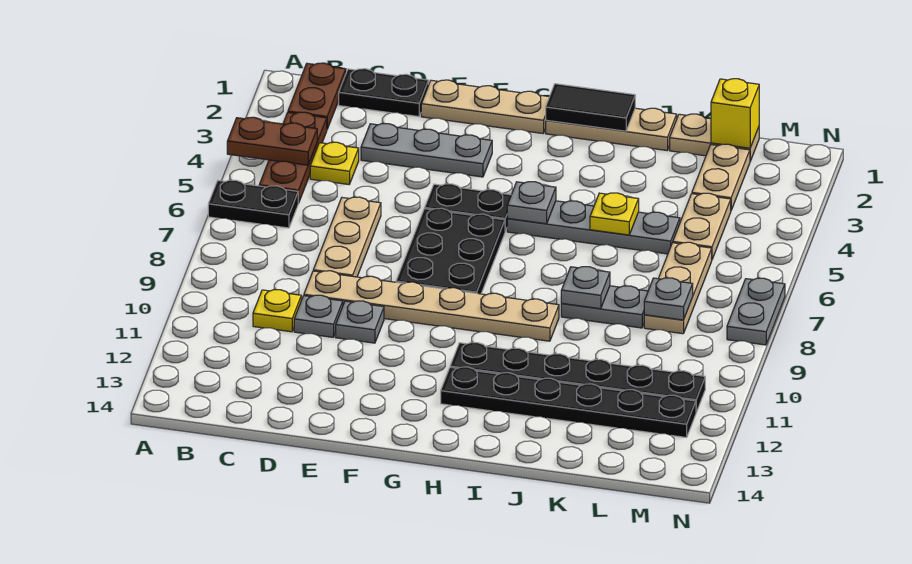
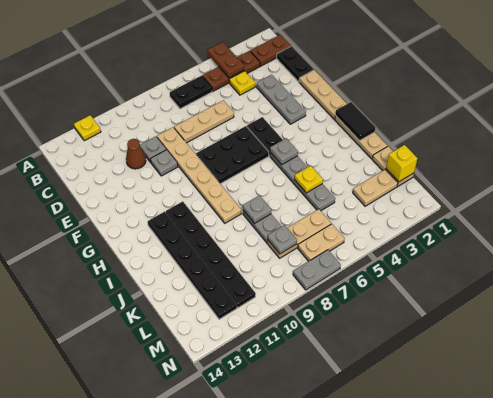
black 1x2 plate [208,180,298,228] -> black 1x2 plate turned to [170,76,212,109]
yellow 1x1 plate [253,290,301,332] -> yellow 1x1 plate moved to [74,115,101,141]
none -> brown 1x1 cone [126,139,146,169]
tan 1x2 plate [673,193,731,259] -> tan 1x2 plate moved to [298,224,345,261]

